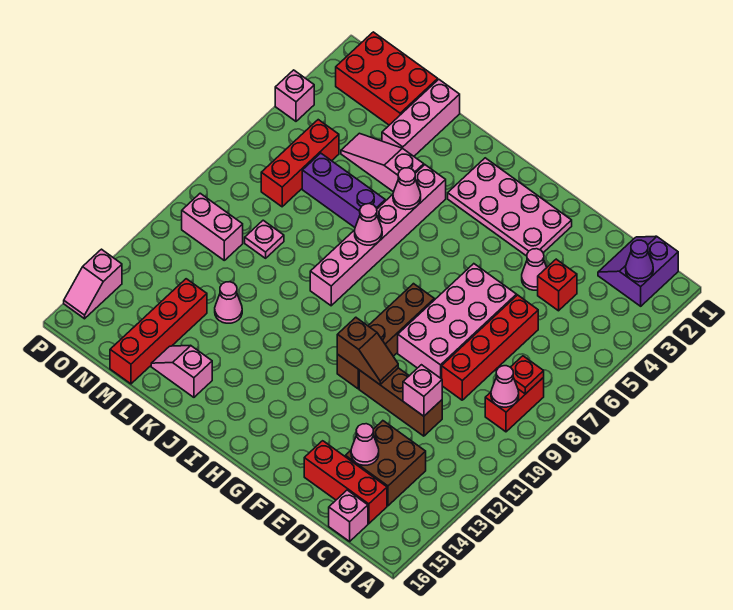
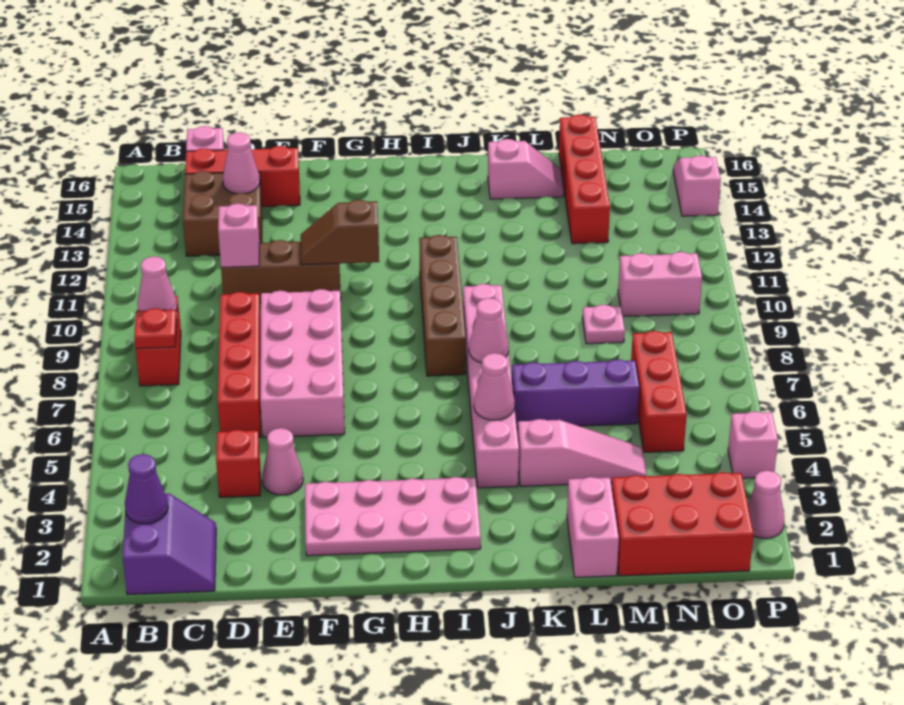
brown 1x4 brick [337,284,434,389] -> brown 1x4 brick moved to [419,235,466,376]
pink 1x3 brick [382,79,460,156] -> pink 1x2 brick [567,477,619,578]
pink 1x1 cone [215,282,242,323] -> pink 1x1 cone moved to [748,471,784,538]

